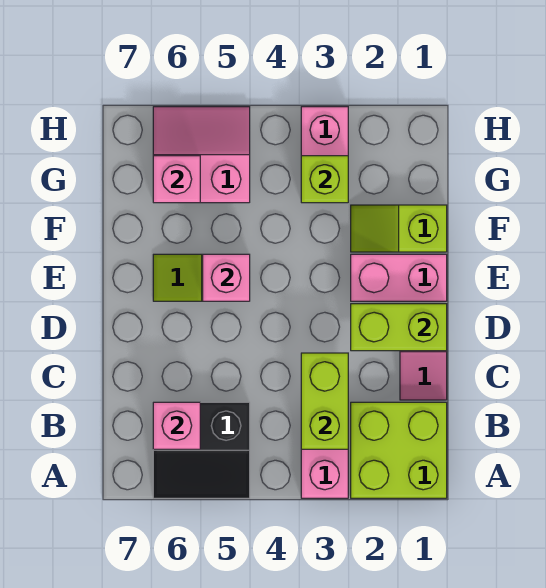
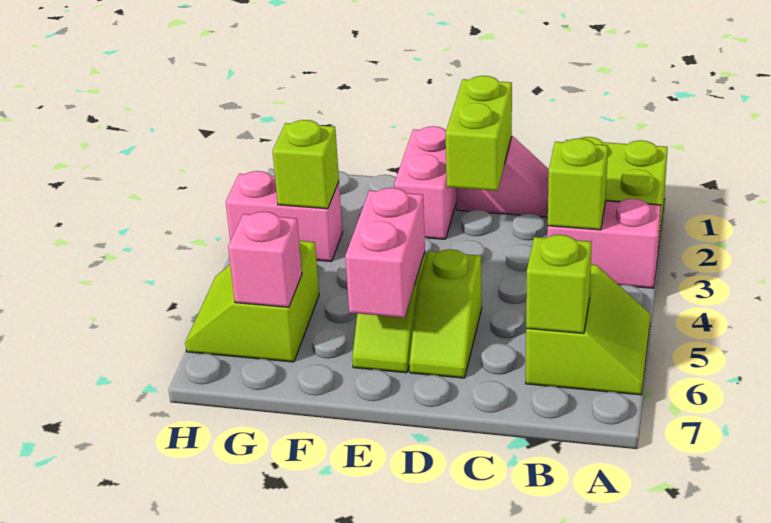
black 2x2 slope [153,402,250,498] -> lime 2x2 slope [526,264,650,395]
lime 1x2 brick [301,353,348,449] -> lime 1x1 brick [548,138,608,230]
pink 1x1 brick [153,402,200,449] -> lime 1x1 brick [526,235,592,333]
pink 1x1 brick [203,254,250,301] -> pink 1x2 brick [345,188,425,318]
lime 1x2 slope [351,205,447,252] -> lime 1x2 slope moved to [409,249,482,378]
pink 2x2 slope [153,107,250,203] -> lime 2x2 slope [185,241,319,362]

